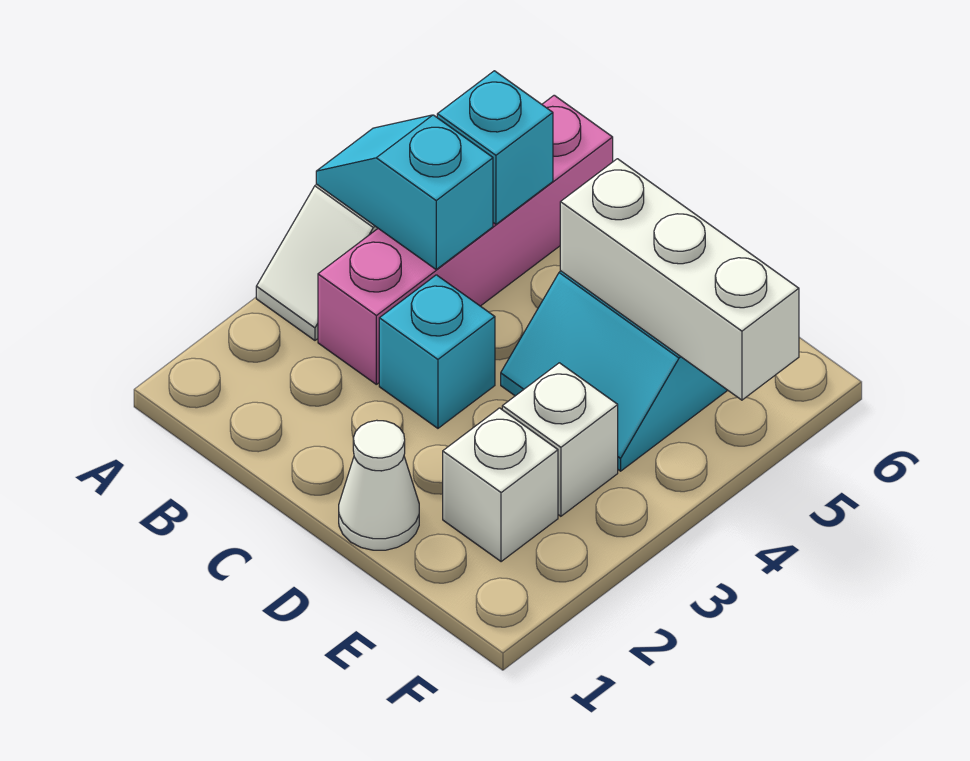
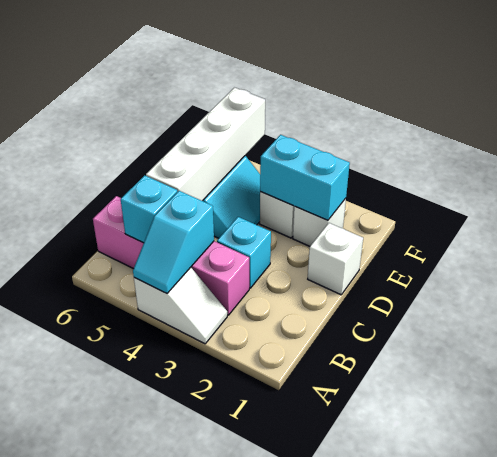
white 1x1 cone [339,420,419,550] -> white 1x1 brick [308,223,363,295]
white 1x3 brick [560,159,799,400] -> white 1x4 brick [146,88,265,201]
none -> cyan 1x2 brick [260,135,350,220]

